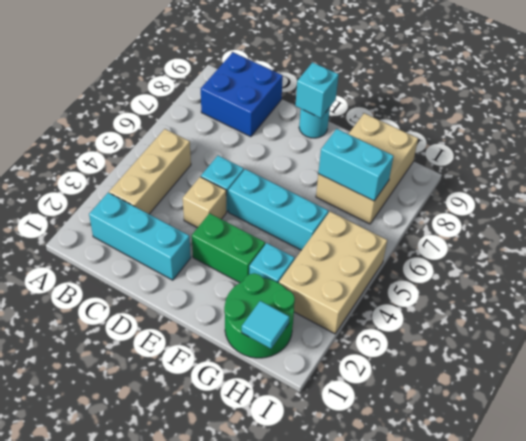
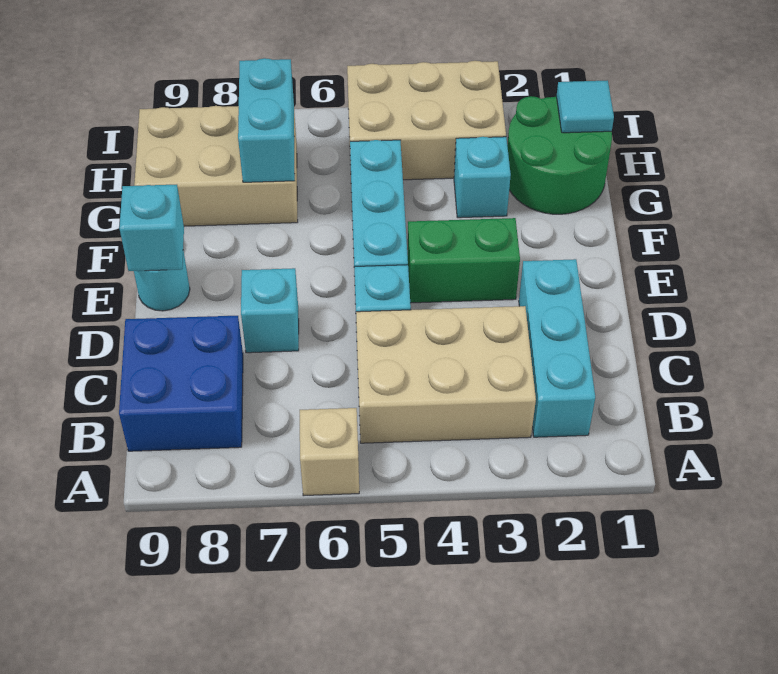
tan 1x3 brick [109,129,191,214] -> tan 2x3 brick [356,306,536,443]
tan 1x1 brick [183,177,226,228] -> tan 1x1 brick moved to [300,408,359,496]
none -> cyan 1x1 brick [241,268,299,353]
green 1x2 brick [192,213,265,283] -> green 1x2 brick turned to [408,218,520,303]

